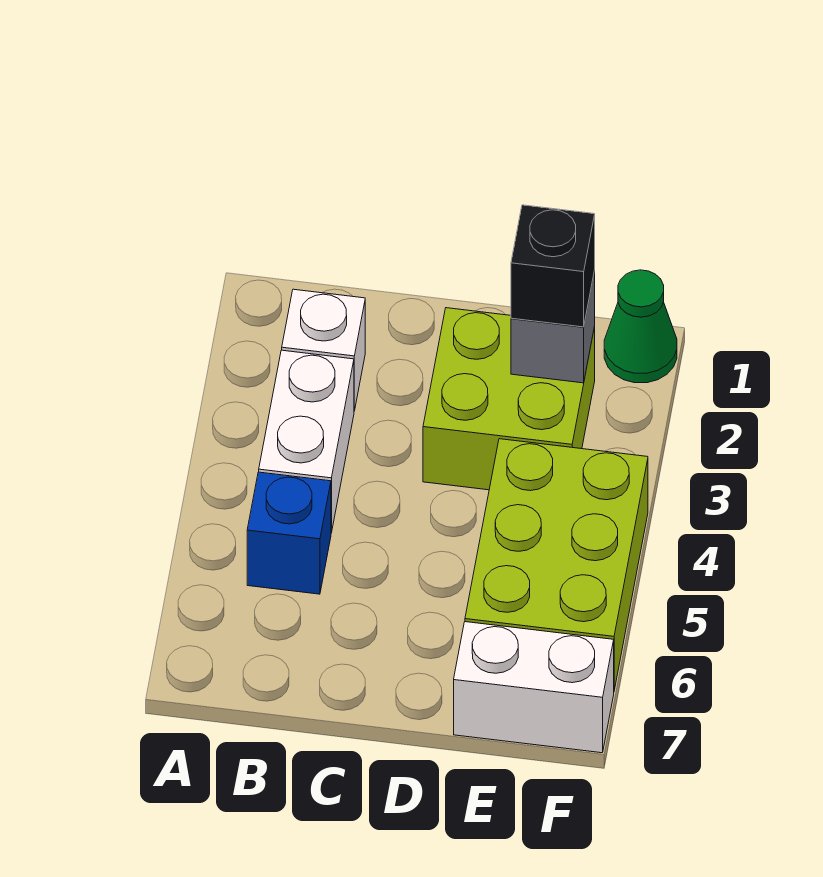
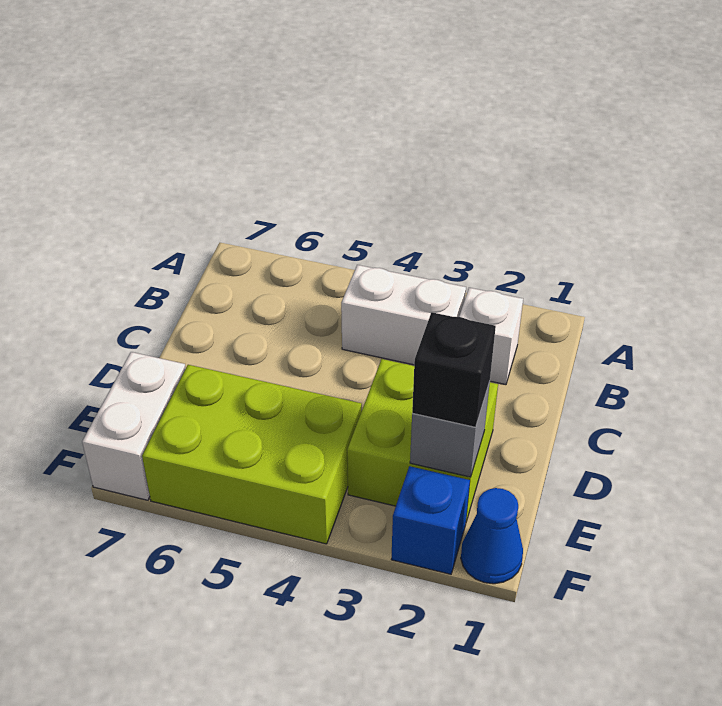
blue 1x1 brick [247,472,331,594] -> blue 1x1 brick moved to [391,466,470,574]
green 1x1 cone [604,270,677,383] -> blue 1x1 cone [461,488,523,584]

